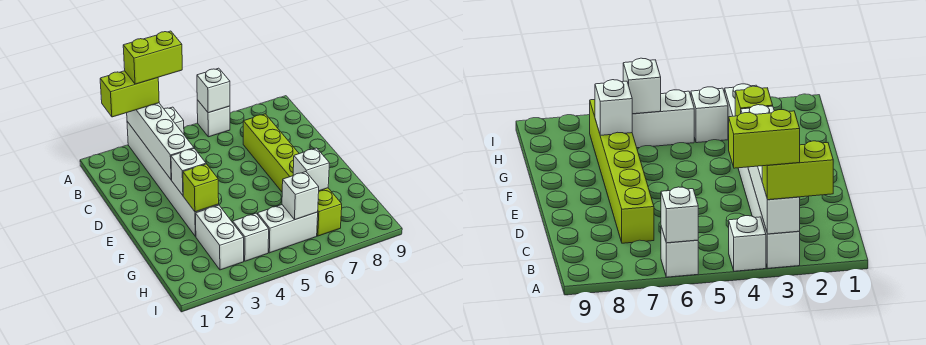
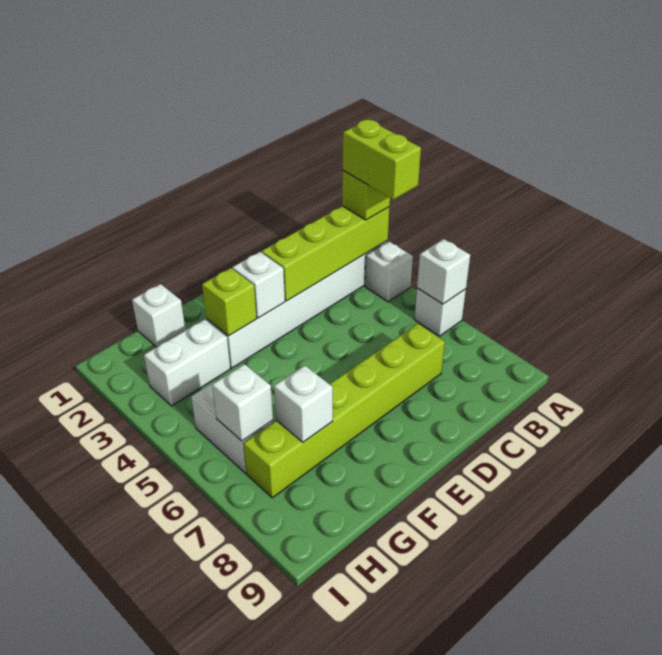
lime 1x2 brick [100,71,159,117] -> lime 1x1 brick [342,171,390,220]
white 1x4 brick [127,103,194,180] -> lime 1x4 brick [261,206,389,301]
white 1x1 brick [233,213,269,261] -> white 1x1 brick moved to [132,284,185,347]

